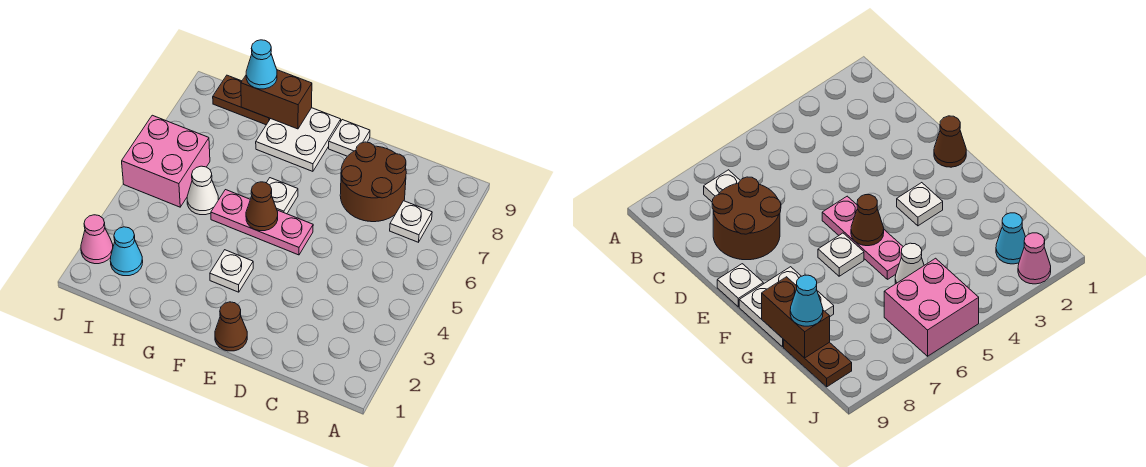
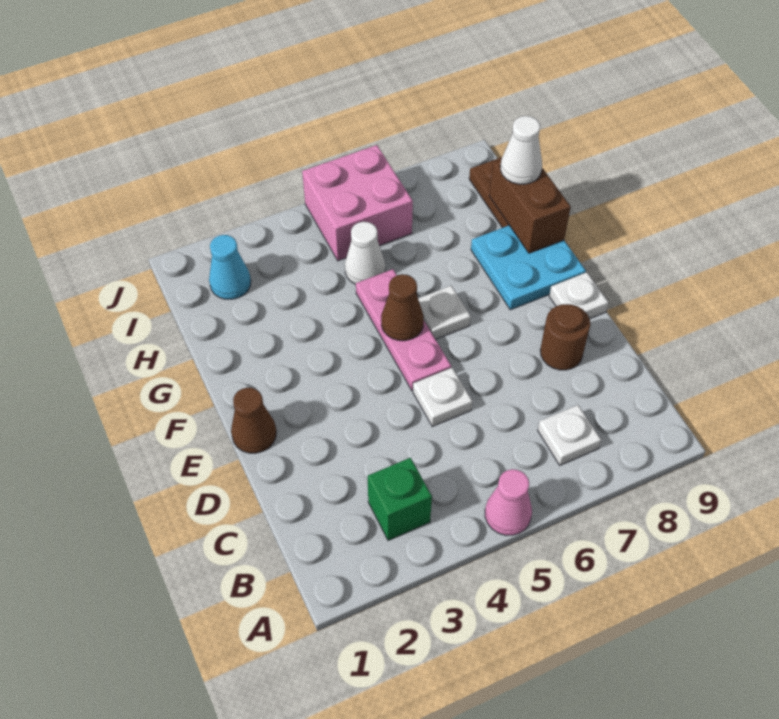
none -> green 1x1 brick [368,458,432,541]
brown 2x2 round brick [340,142,406,222] -> brown 1x1 round brick [540,304,590,370]
white 1x1 plate [210,250,253,292] -> white 1x1 plate moved to [413,368,473,427]
white 2x2 plate [256,108,341,171] -> cyan 2x2 plate [471,225,586,310]
cyan 1x1 cone [246,40,277,89] -> white 1x1 cone [500,116,542,184]
pink 1x1 cone [81,215,113,264] -> pink 1x1 cone moved to [485,469,532,535]

